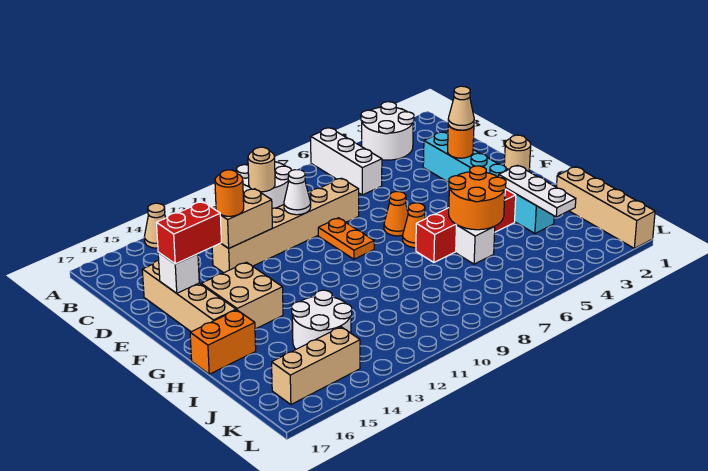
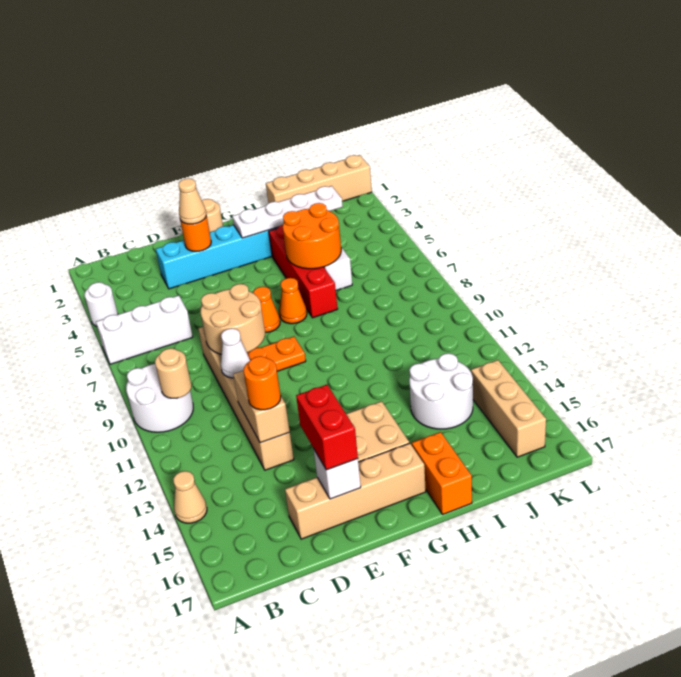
white 2x2 round brick [361,102,414,160] -> white 1x1 round brick [84,282,118,327]
none -> tan 2x2 round brick [200,284,265,354]
white 1x3 plate [499,165,576,217] -> white 1x4 plate [232,186,343,238]

